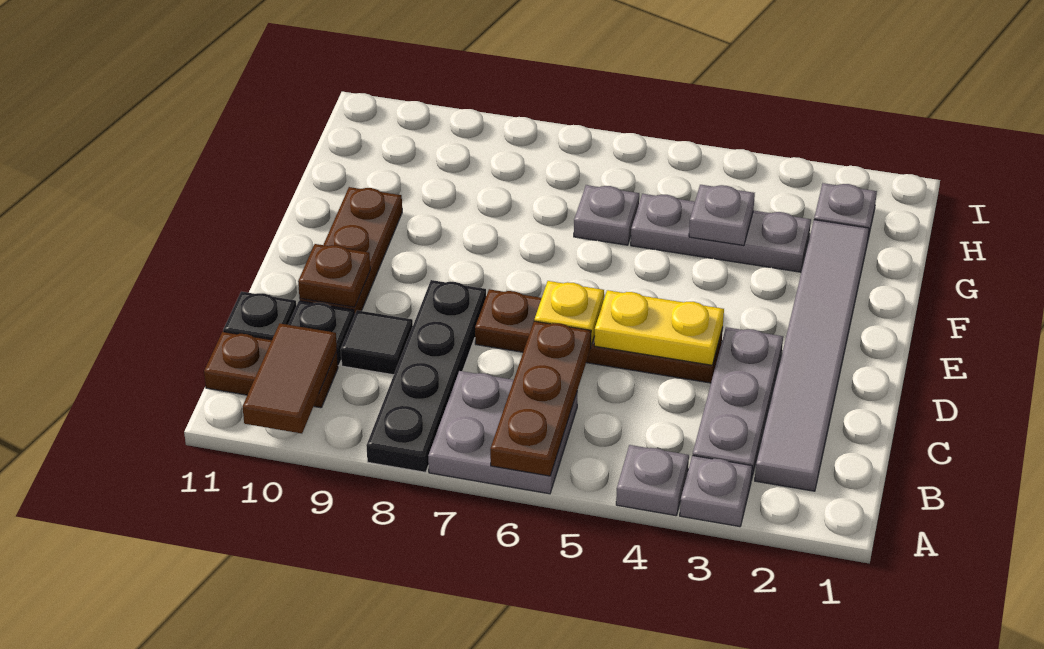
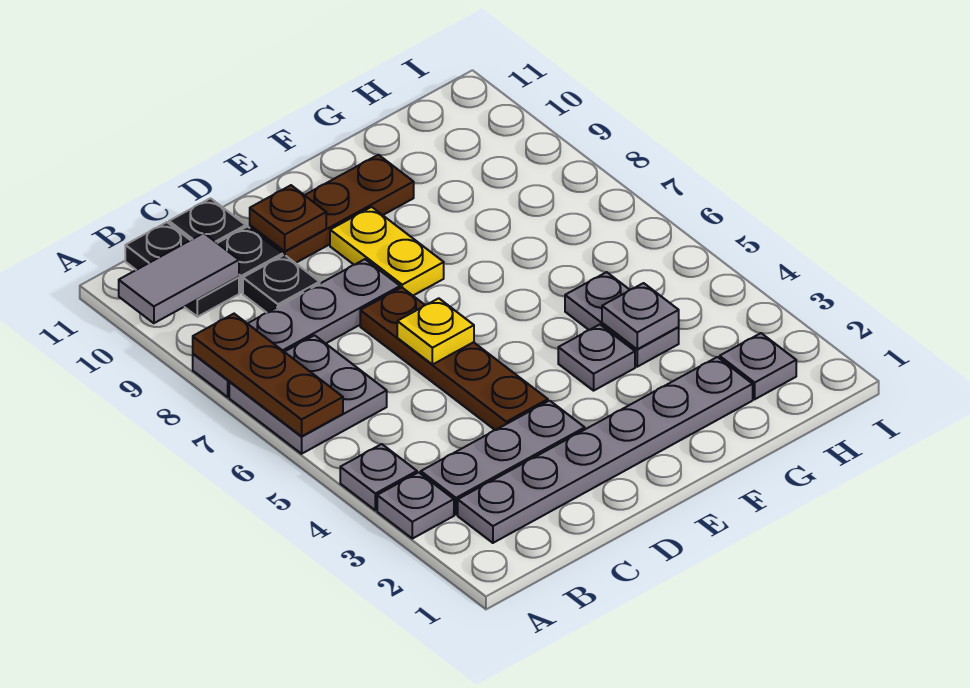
brown 1x3 plate [490,321,591,476] -> brown 1x3 plate turned to [193,314,343,436]
black 1x4 plate [366,280,486,472] -> grey 1x4 plate [193,259,400,397]
brown 1x2 tile [243,323,337,434] -> grey 1x2 tile [119,233,239,323]
grey 1x6 tile [755,220,869,491] -> grey 1x6 plate [458,357,753,543]
brown 1x2 plate [204,332,338,408] -> black 1x2 plate [125,222,239,317]
black 1x1 tile [341,310,413,375] -> black 1x1 plate [243,255,320,313]
yellow 1x2 plate [594,290,724,365] -> yellow 1x2 plate moved to [330,207,444,296]
grey 1x3 plate [631,194,811,272] -> grey 1x2 plate [565,272,679,367]
grey 1x1 plate [574,185,639,245] -> grey 1x1 plate moved to [558,325,635,391]

